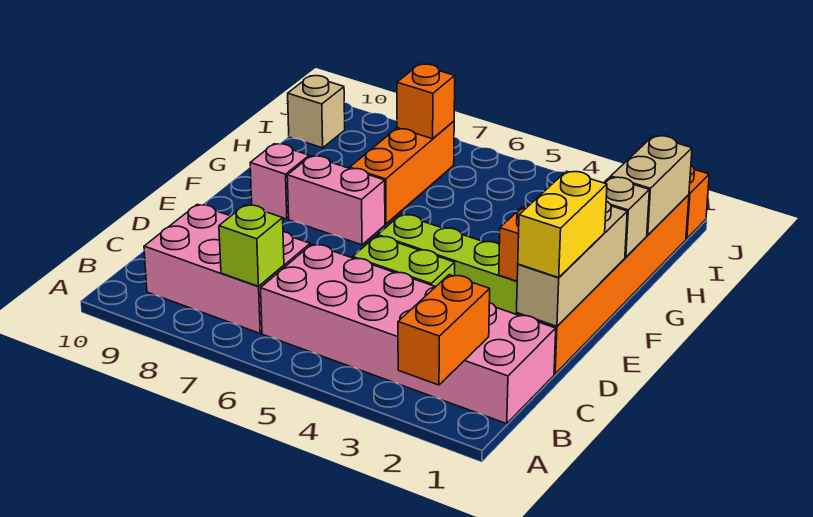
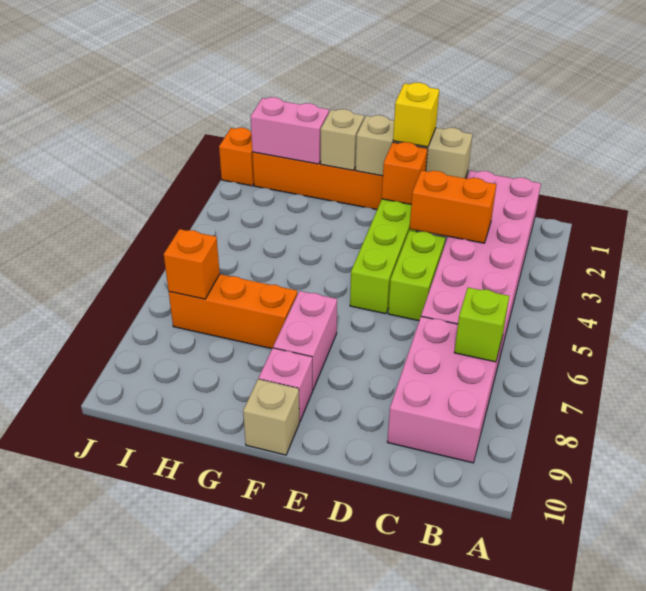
orange 1x2 brick [398,275,490,385] -> orange 1x2 brick moved to [410,171,496,243]
yellow 1x2 brick [518,171,607,278] -> yellow 1x1 brick [393,83,439,147]
tan 1x2 brick [611,136,692,235] -> pink 1x2 brick [251,97,329,164]
tan 1x1 brick [288,76,345,148] -> tan 1x1 brick moved to [243,379,299,455]

